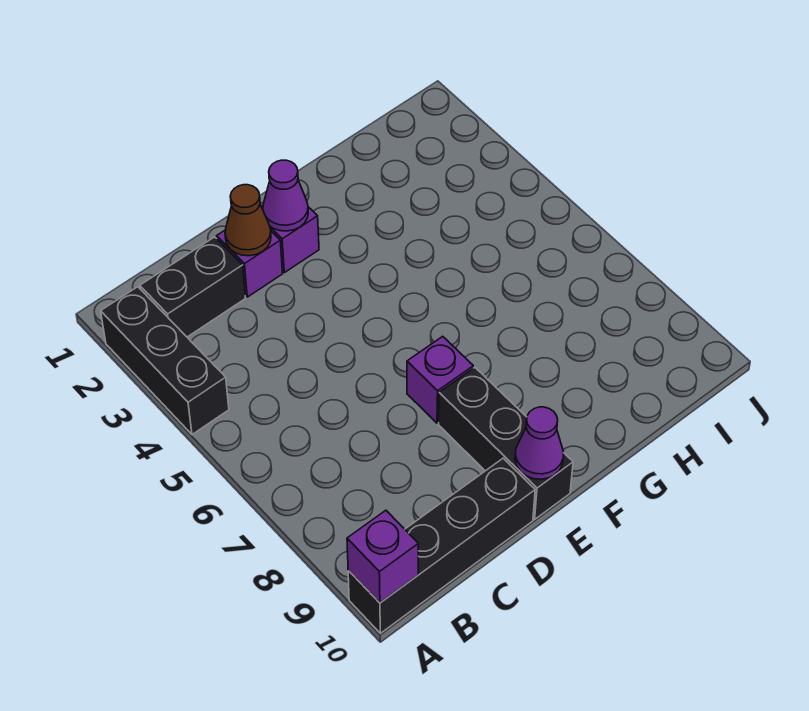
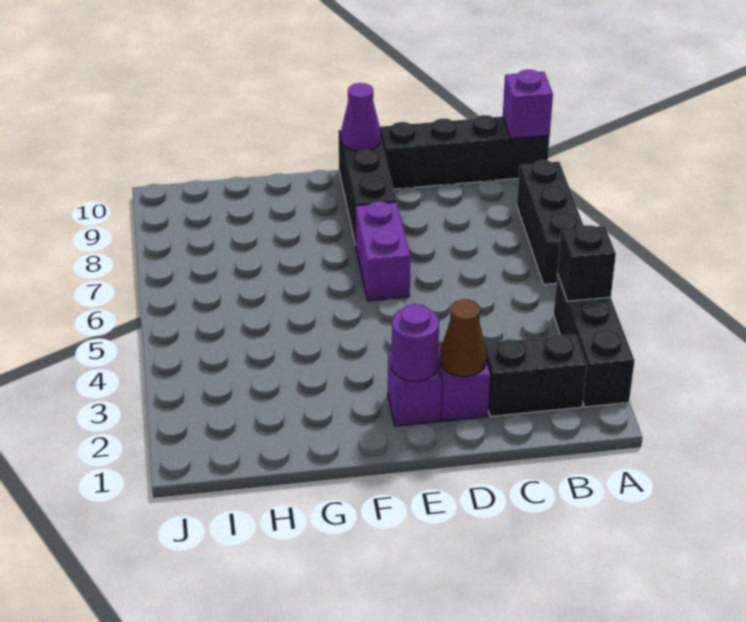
none -> black 1x1 brick [557,225,616,301]
none -> black 1x3 brick [517,160,584,285]
purple 1x1 cone [263,160,308,231] -> purple 1x1 round brick [392,304,439,381]
purple 1x1 brick [407,336,473,423] -> purple 1x2 brick [355,201,410,301]

